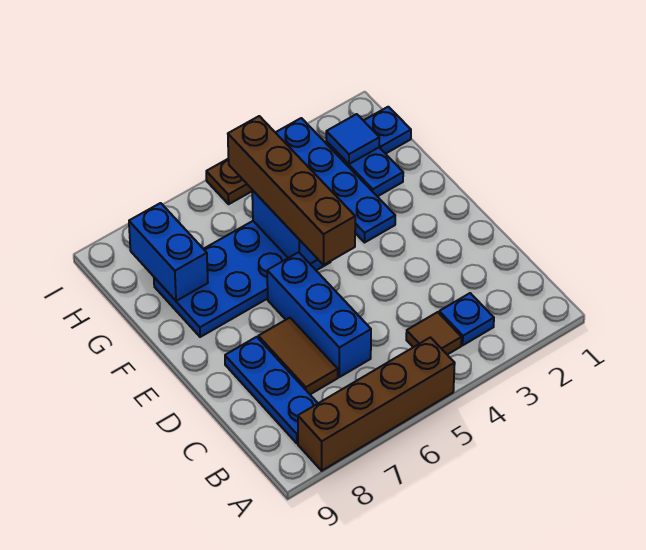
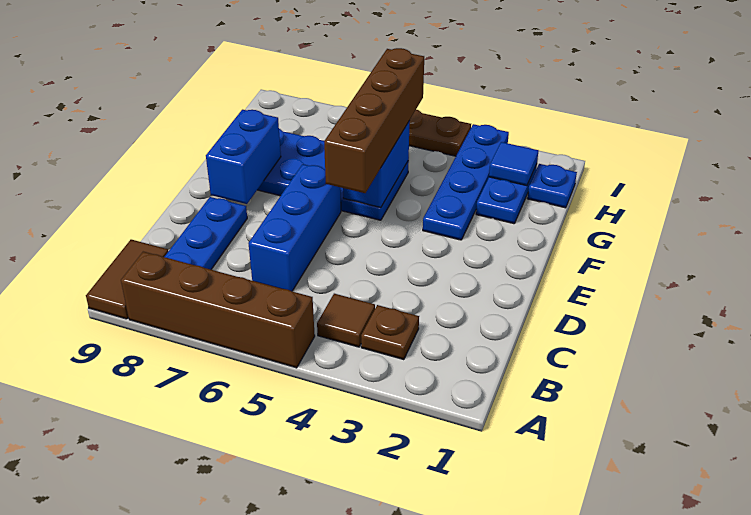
blue 1x1 plate [439,293,494,345] -> brown 1x1 plate [361,305,419,360]
brown 1x2 tile [258,318,338,394] -> brown 1x2 tile moved to [86,240,168,319]
blue 1x2 brick [129,203,208,301] -> blue 1x2 brick moved to [206,110,281,204]

